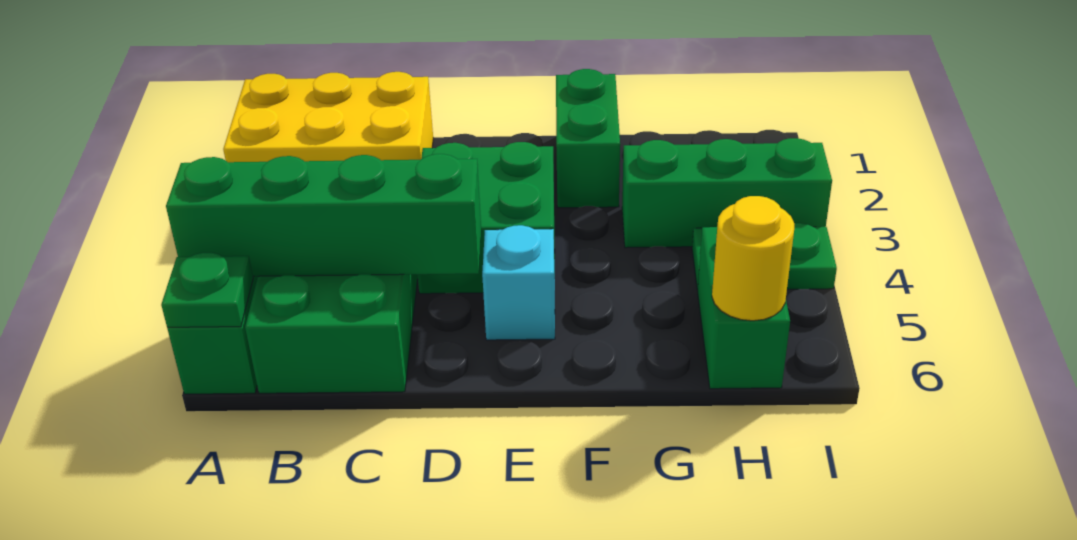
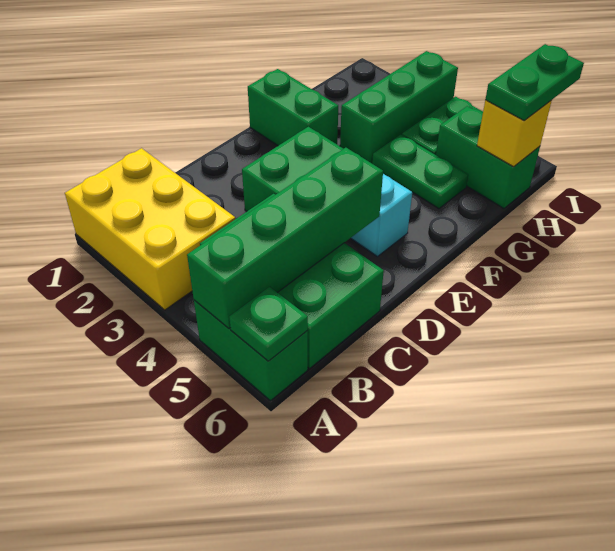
yellow 2x3 brick [223,72,433,162] -> yellow 2x3 brick turned to [65,148,235,310]
none -> green 1x2 plate [372,135,468,209]
yellow 1x1 round brick [712,196,794,321] -> yellow 1x1 brick [477,100,552,167]
none -> green 1x2 plate [485,44,584,121]

